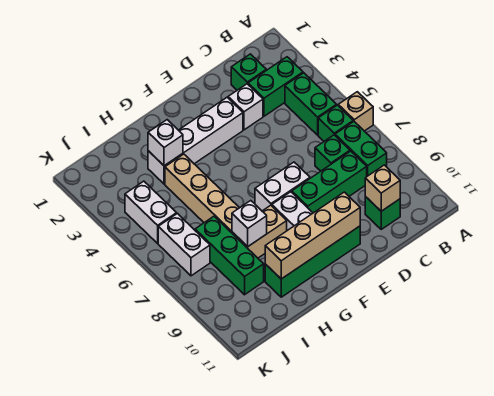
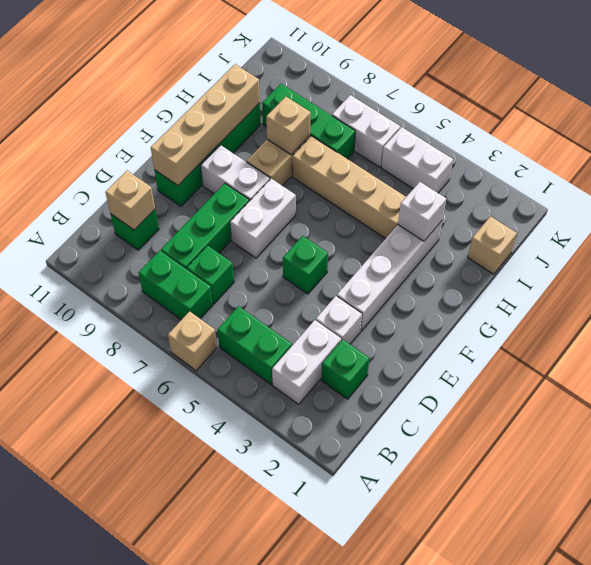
green 1x2 brick [248,57,303,116] -> white 1x2 brick [272,320,341,404]
green 1x1 brick [318,105,353,141] -> green 1x1 brick moved to [283,236,328,294]
white 1x1 brick [232,201,267,247] -> tan 1x1 brick [266,97,311,155]
none -> tan 1x1 brick [468,216,517,274]

